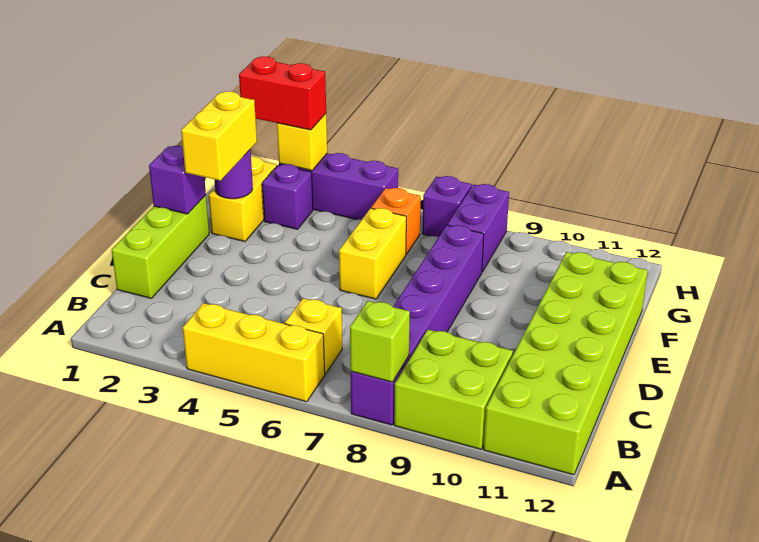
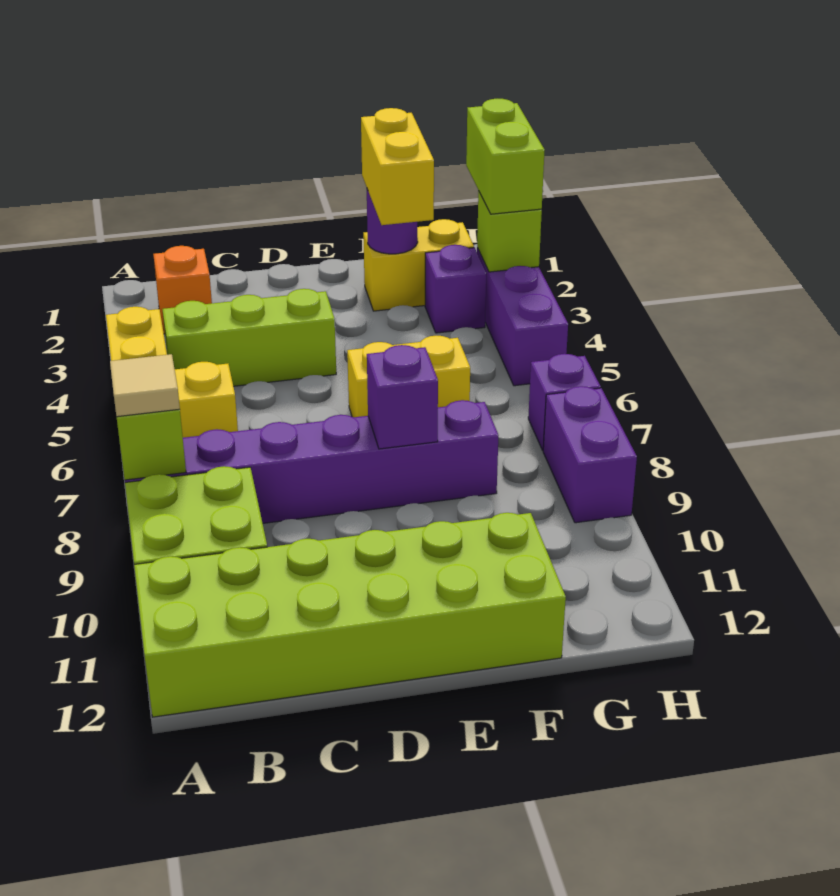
none -> tan 1x1 tile [110,354,180,417]
lime 1x3 brick [112,195,209,299] -> lime 1x3 brick moved to [162,289,336,386]
purple 1x1 brick [149,146,206,214] -> purple 1x1 brick moved to [367,345,438,449]
yellow 1x2 brick [181,91,257,181] -> yellow 1x2 brick turned to [361,108,434,225]
orange 1x1 brick [371,188,421,255] -> orange 1x1 brick moved to [153,246,212,334]
purple 1x2 brick [447,184,509,272] -> purple 1x2 brick turned to [543,386,637,523]
red 1x2 brick [239,56,326,130] -> lime 1x2 brick [466,99,545,214]
yellow 1x1 brick [277,114,327,171] -> lime 1x1 brick [477,191,542,272]

